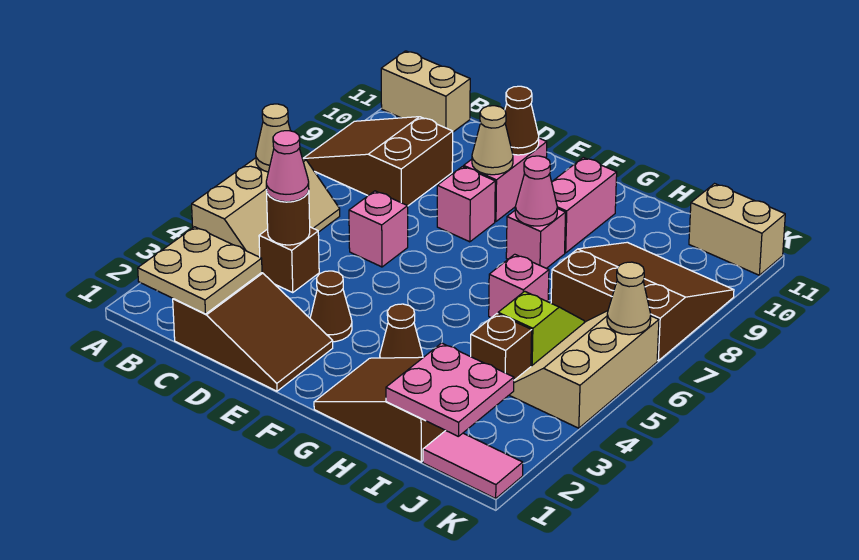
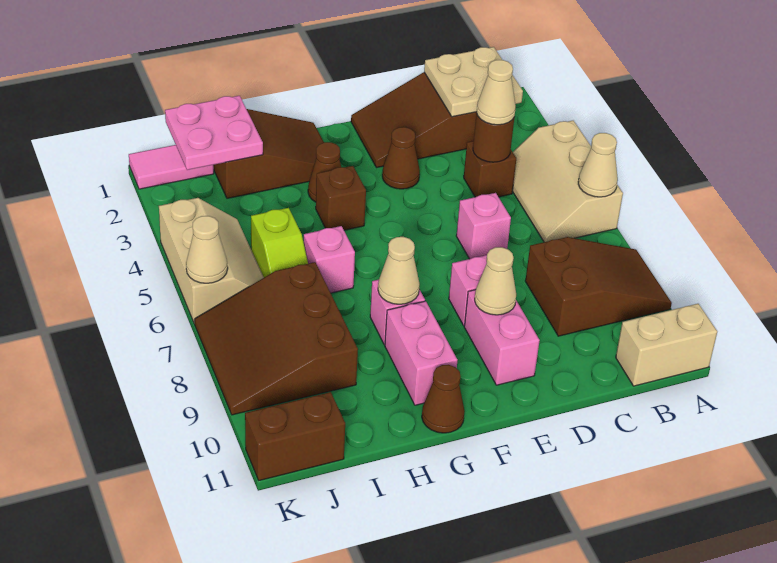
pink 1x1 cone [266,131,309,202] -> tan 1x1 cone [477,60,516,125]
brown 1x1 cone [505,86,539,155] -> brown 1x1 cone moved to [422,365,465,433]
pink 1x1 cone [515,156,557,226] -> tan 1x1 cone [378,237,420,304]
brown 1x1 brick [471,314,532,380] -> brown 1x1 brick moved to [316,166,366,230]
brown 3x3 slope [551,242,734,361] -> brown 3x3 slope turned to [195,262,358,415]
tan 1x2 brick [689,184,785,275] -> brown 1x2 brick [245,392,345,481]

